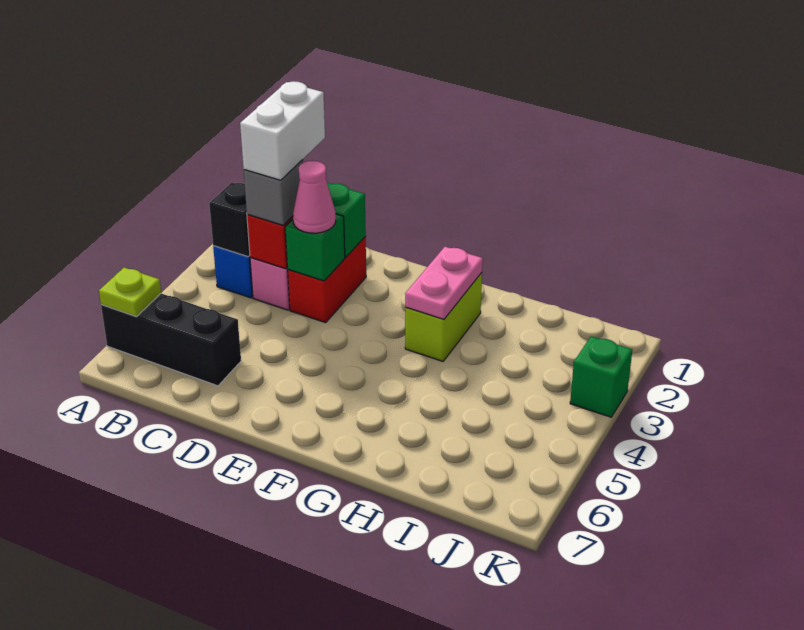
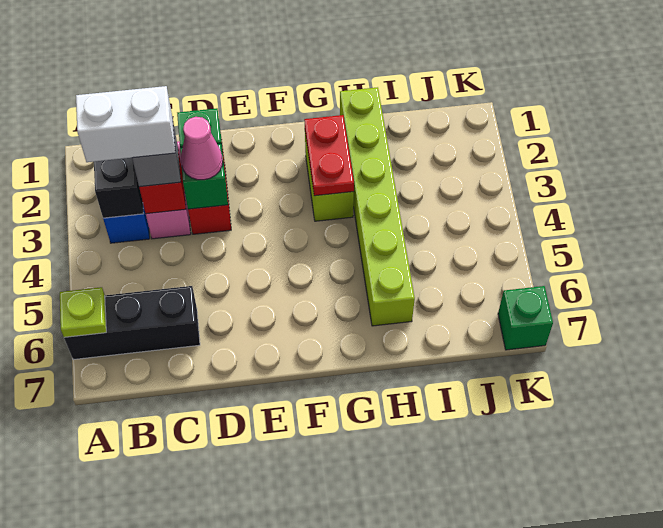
white 1x2 brick [240,81,325,180] -> white 1x2 brick turned to [76,86,175,162]
pink 1x2 plate [405,247,483,319] -> red 1x2 plate [304,115,354,196]
none -> lime 1x6 brick [340,87,415,326]
green 1x1 brick [570,336,632,417] -> green 1x1 brick moved to [498,286,553,350]

